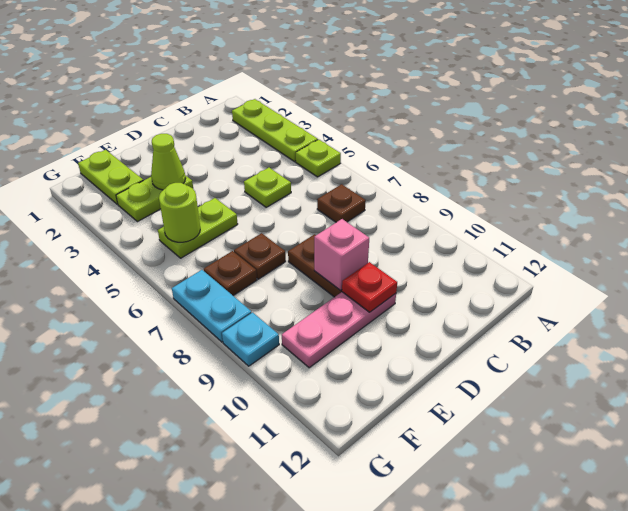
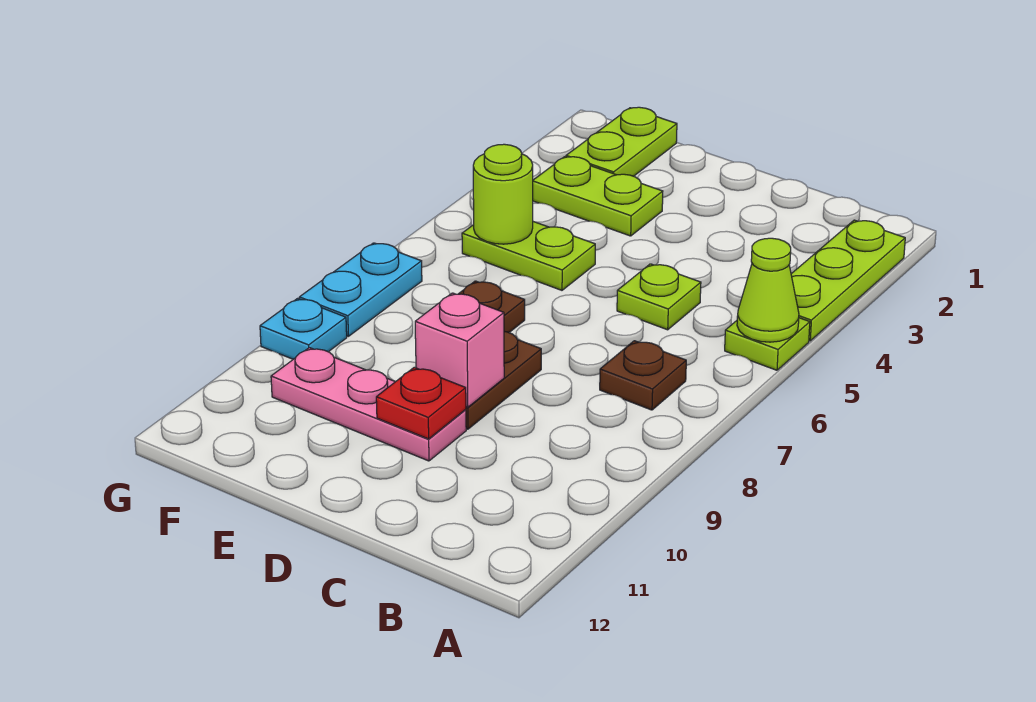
lime 1x1 cone [151,134,186,190] -> lime 1x1 cone moved to [737,238,799,342]
brown 1x1 plate [204,251,257,295] -> none

